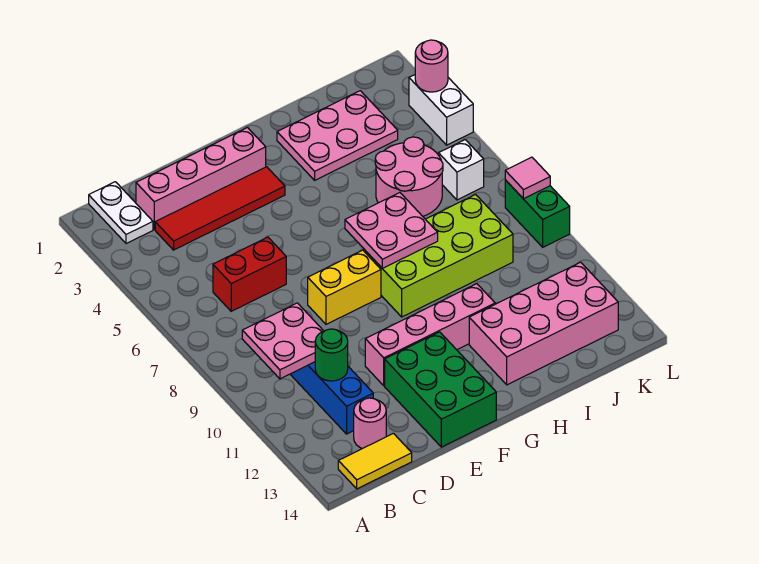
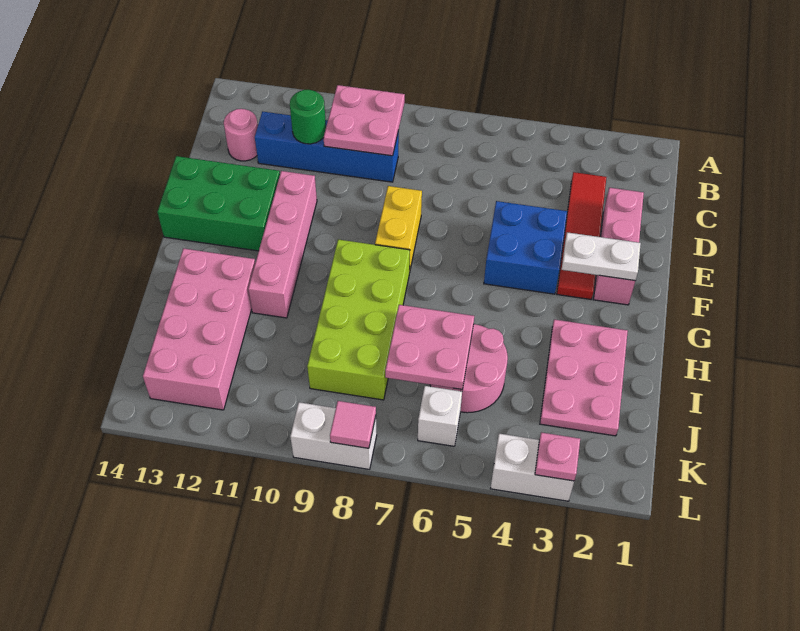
white 1x2 plate [89,182,153,244] -> white 1x2 plate moved to [562,232,641,281]
yellow 1x2 tile [338,433,412,489] -> none
pink 1x4 brick [136,128,266,230] -> pink 1x3 brick [594,188,644,305]
red 1x2 brick [213,237,286,311] -> none
none -> blue 2x2 brick [484,201,567,294]
pink 2x2 plate [345,193,438,268] -> pink 2x2 plate moved to [385,305,474,390]
pink 1x1 round brick [415,40,448,92] -> pink 1x1 plate [535,432,580,481]
green 1x2 brick [505,180,570,247] -> white 1x2 brick [290,402,377,469]

